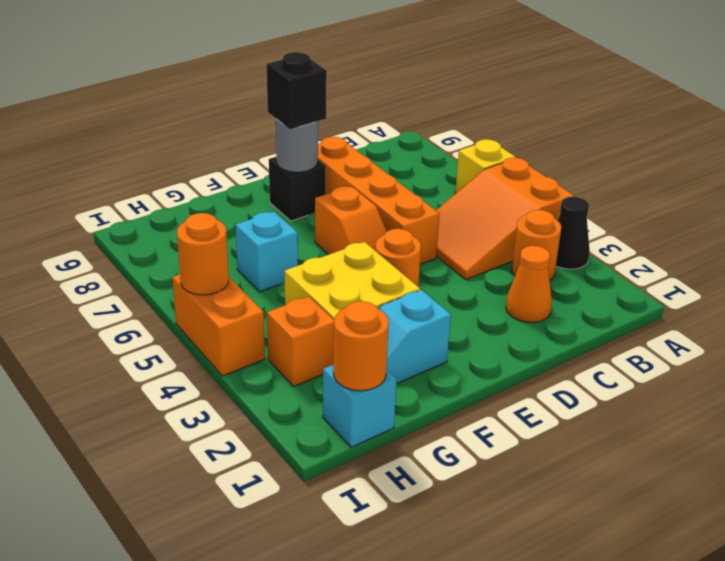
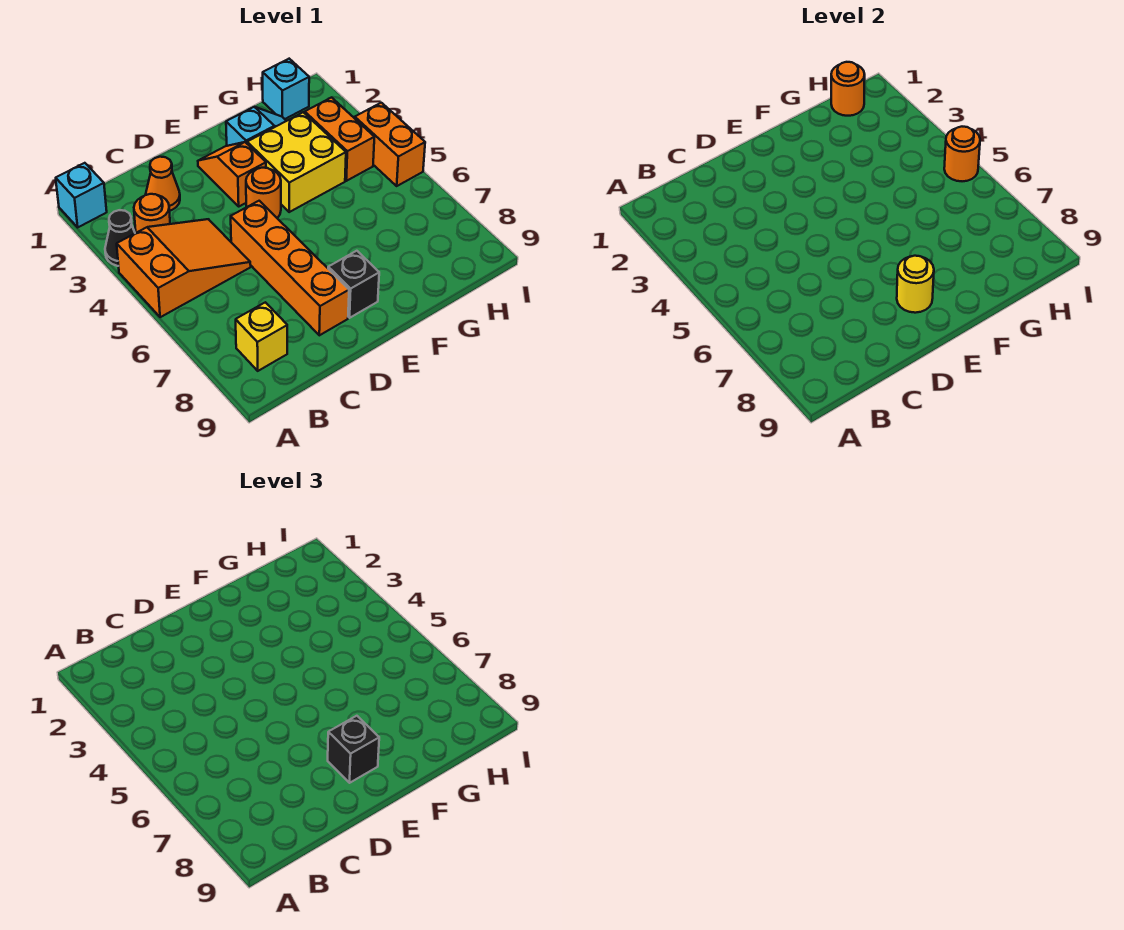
yellow 1x1 brick [455,139,516,194] -> yellow 1x1 brick moved to [236,302,287,371]
orange 1x2 slope [315,186,387,255] -> orange 1x2 slope moved to [198,142,266,206]
grey 1x1 round brick [276,119,318,172] -> yellow 1x1 round brick [897,256,934,313]
cyan 1x1 brick [236,212,298,292] -> cyan 1x1 brick moved to [56,163,107,227]
orange 1x1 brick [267,296,334,386] -> orange 1x2 brick [305,97,374,181]

